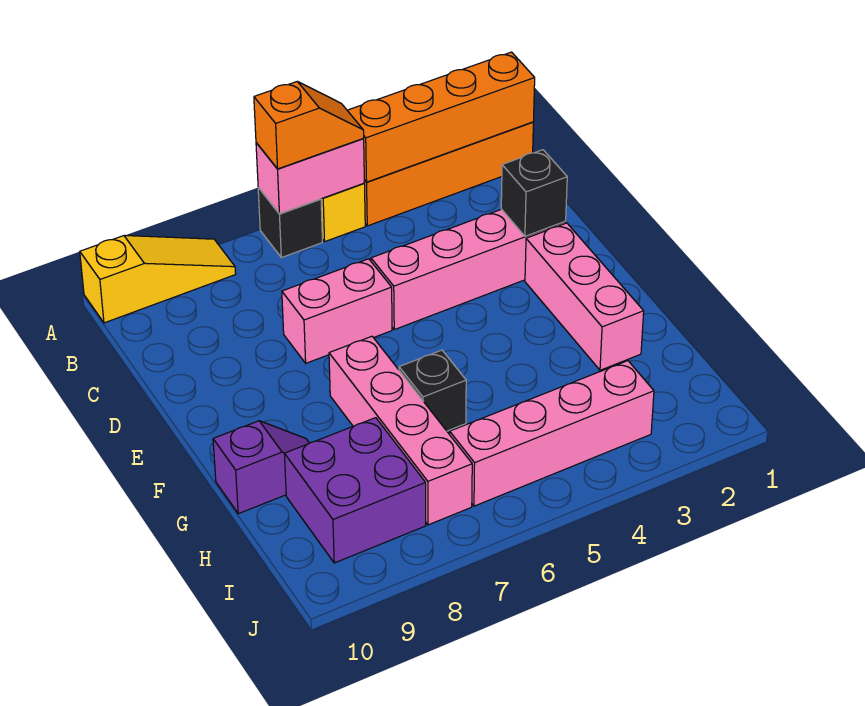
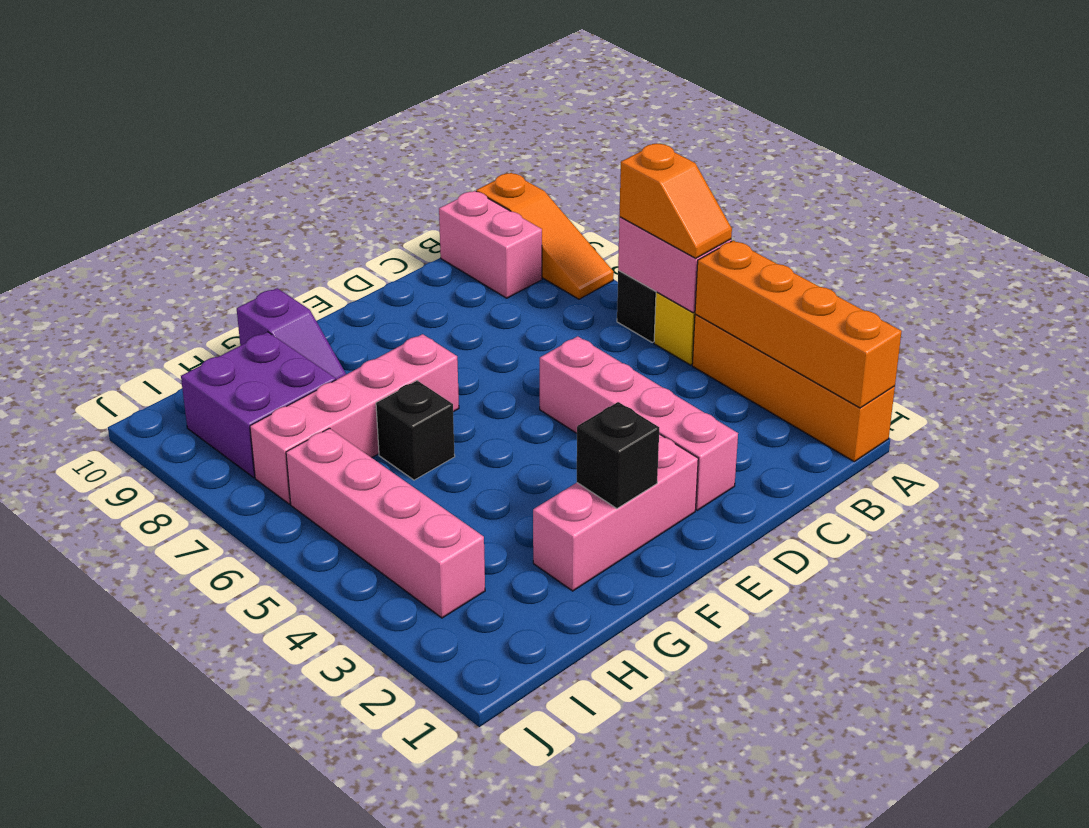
yellow 1x3 slope [80,235,236,323] -> orange 1x3 slope [476,173,614,299]
black 1x1 brick [501,150,567,236] -> black 1x1 brick moved to [577,402,659,509]
pink 1x2 brick [282,259,392,363] -> pink 1x2 brick moved to [439,191,542,298]

